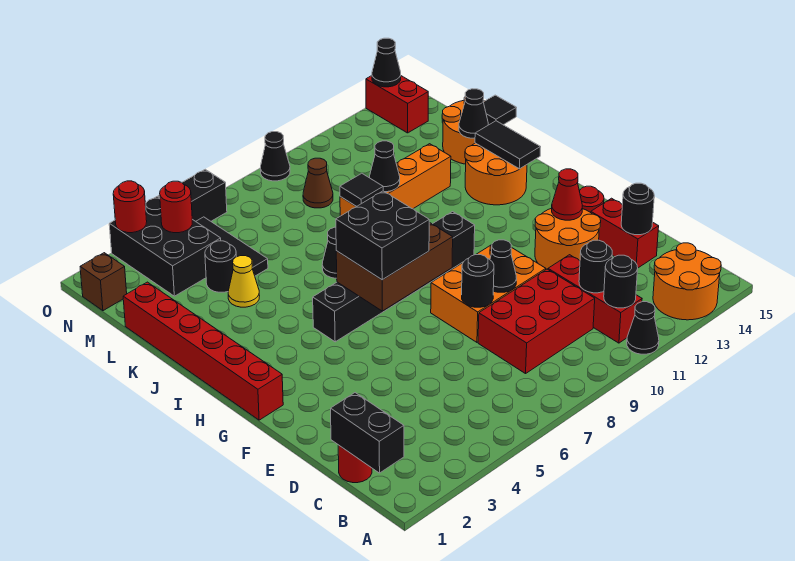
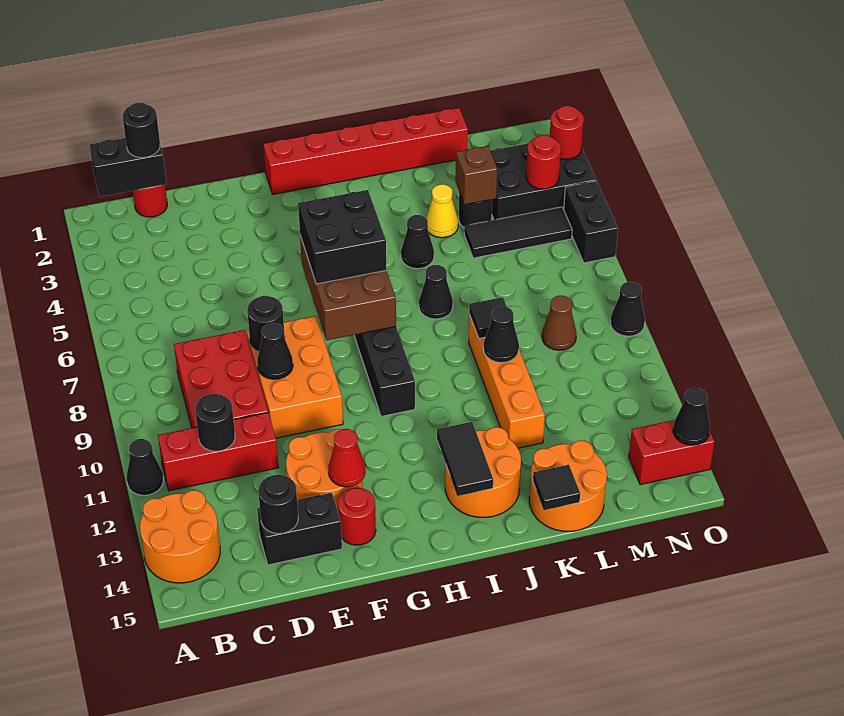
black 1x1 round brick [604,255,638,308] -> black 1x1 round brick moved to [123,103,160,158]
red 1x2 brick [591,198,659,268] -> black 1x2 brick [257,492,342,565]
black 1x2 tile [475,121,540,169] -> black 1x2 tile turned to [437,422,493,496]
black 1x1 cone [459,89,488,138] -> black 1x1 cone moved to [401,215,434,269]
brown 1x1 brick [80,253,127,311] -> brown 1x1 brick moved to [455,146,497,204]

